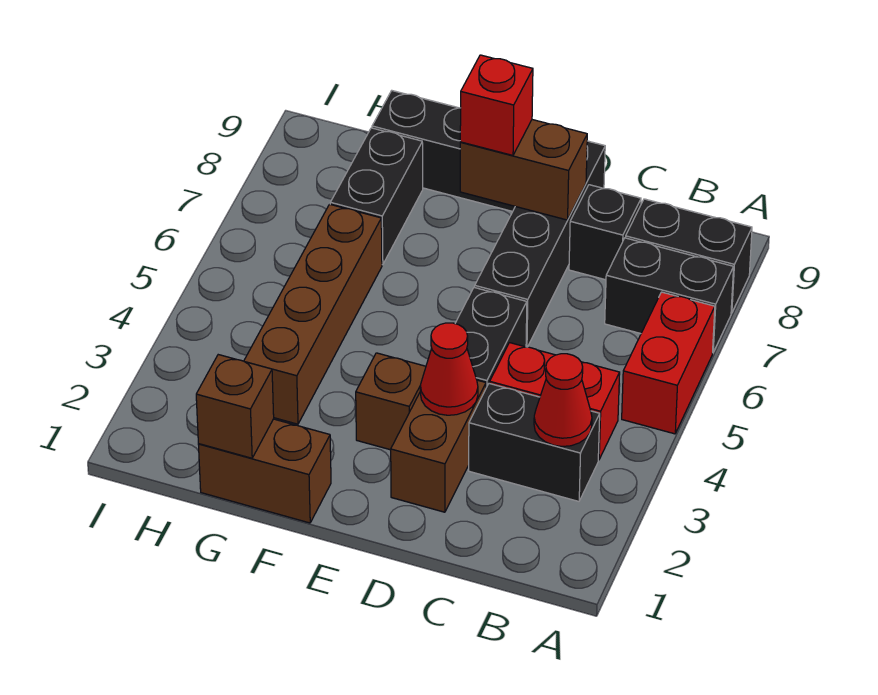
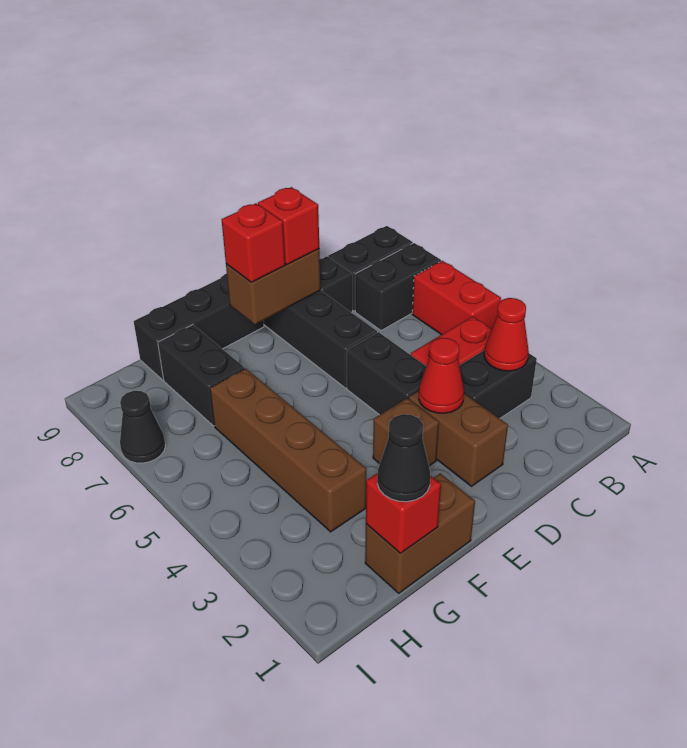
none -> red 1x1 brick [258,187,319,264]
brown 1x1 brick [196,355,274,458] -> red 1x1 brick [366,473,441,554]
none -> black 1x1 cone [377,414,430,502]
none -> black 1x1 cone [120,391,165,463]

